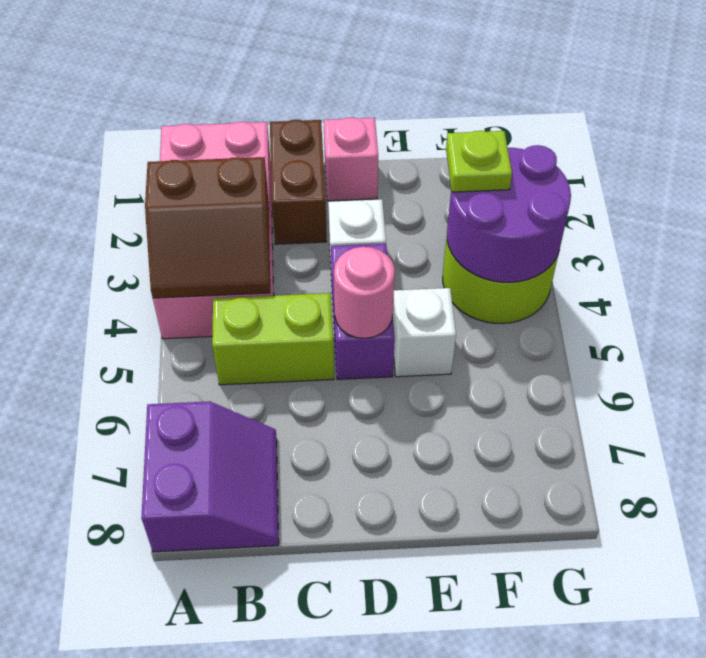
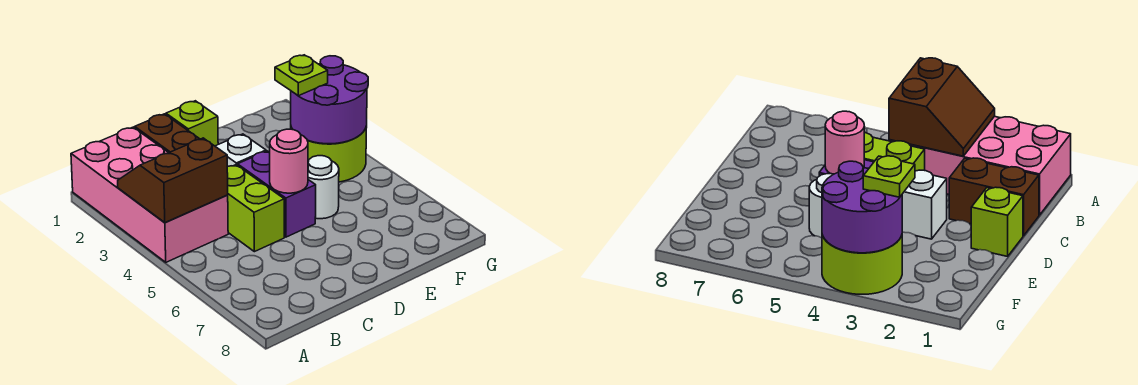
brown 2x2 slope [145,157,270,298] -> brown 2x2 slope turned to [118,138,228,223]
purple 2x2 slope [141,401,279,552] -> none
lime 1x2 brick [212,293,334,385] -> lime 1x2 brick turned to [227,165,284,252]
pink 1x1 brick [324,117,378,201] -> lime 1x1 brick [166,101,218,146]
white 1x1 brick [393,288,456,377] -> white 1x1 round brick [308,156,339,219]

